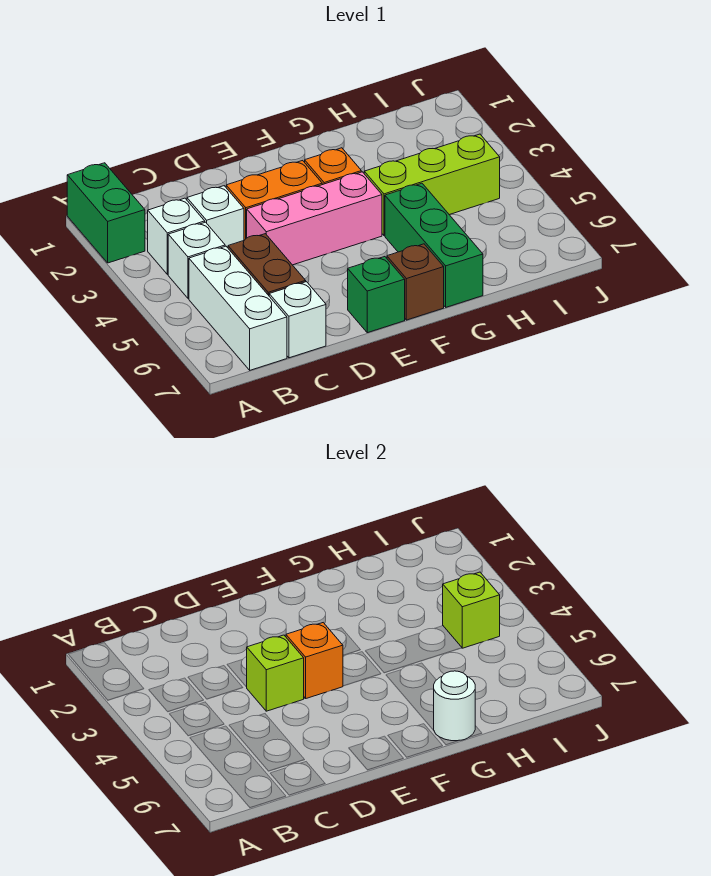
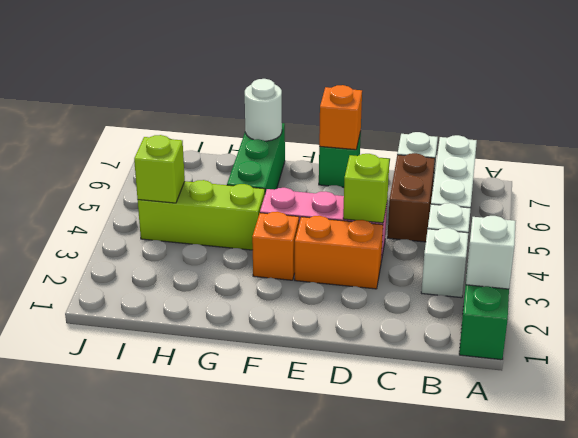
white 1x1 brick [187,186,244,248] -> white 1x1 brick moved to [466,216,516,289]
orange 1x1 brick [286,623,343,698] -> orange 1x1 brick moved to [319,85,362,150]
brown 1x1 brick [387,244,444,320] -> none

